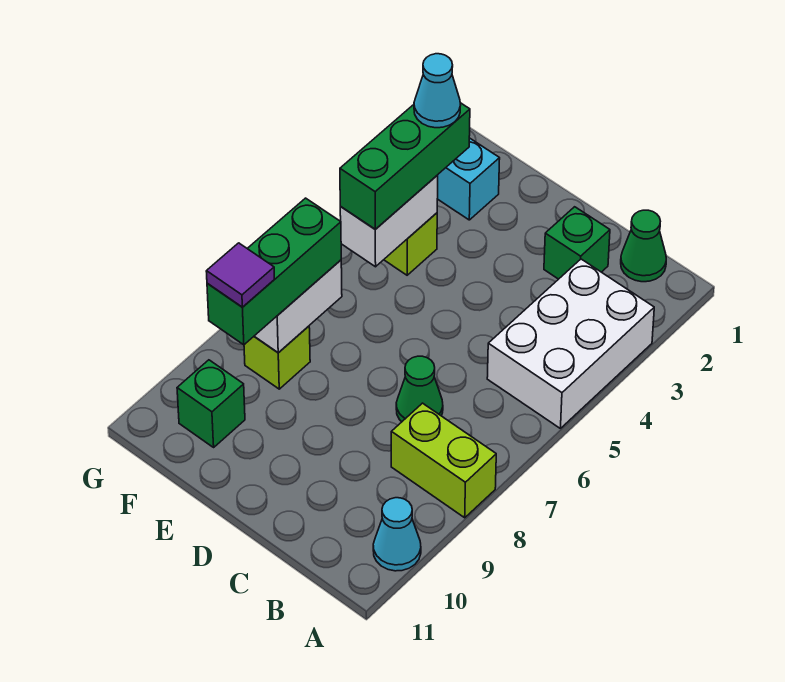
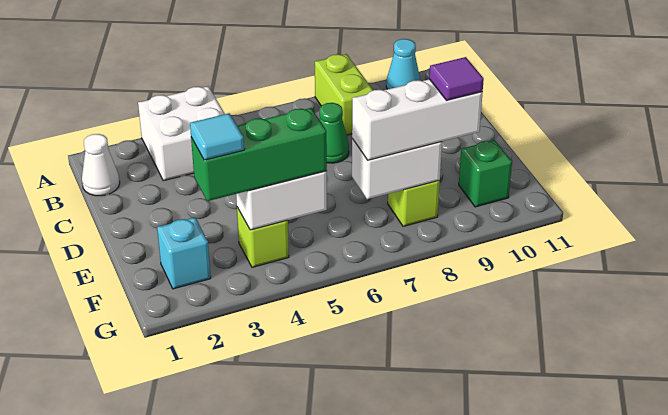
white 2x3 brick [487,259,654,428] -> white 2x2 brick [138,86,225,181]
green 1x1 cone [621,210,666,282] -> white 1x1 cone [82,134,120,196]
green 1x1 brick [544,207,610,279] -> none
cyan 1x1 cone [414,54,460,128] -> cyan 1x1 tile [190,113,244,160]
green 1x3 brick [207,198,341,345] -> white 1x3 brick [352,79,483,160]

